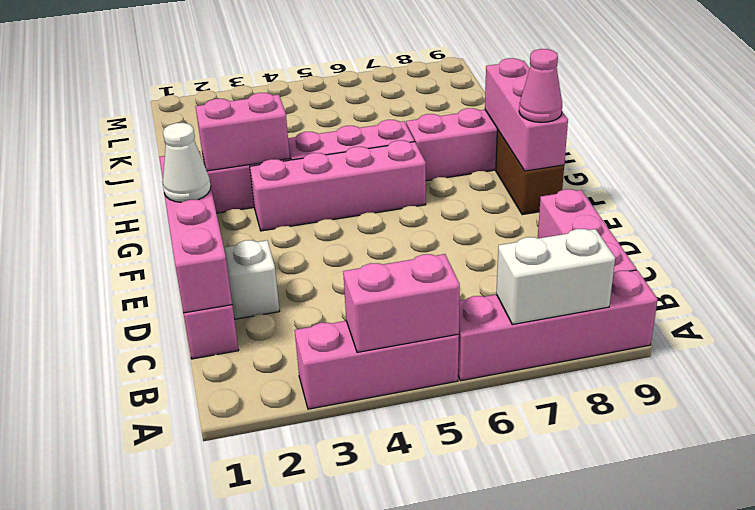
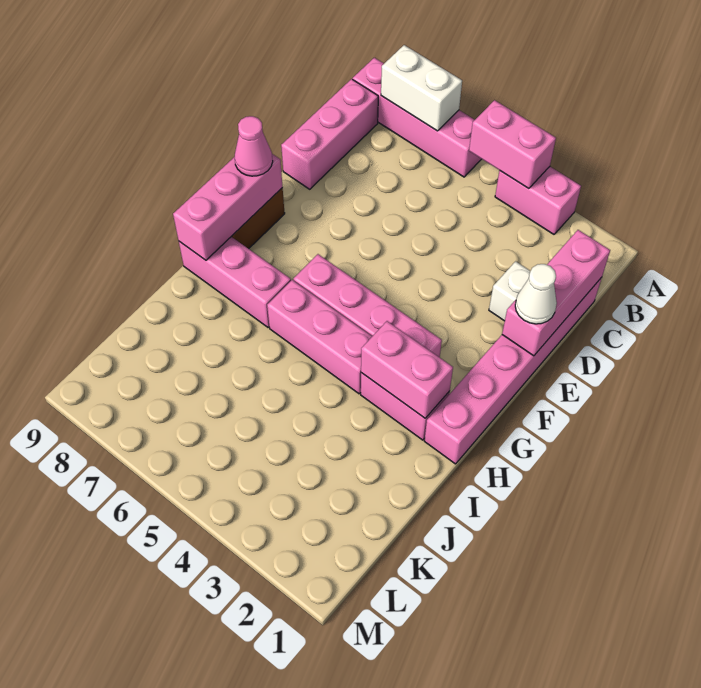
pink 1x3 brick [295,321,459,409] -> pink 1x2 brick [495,167,581,234]

